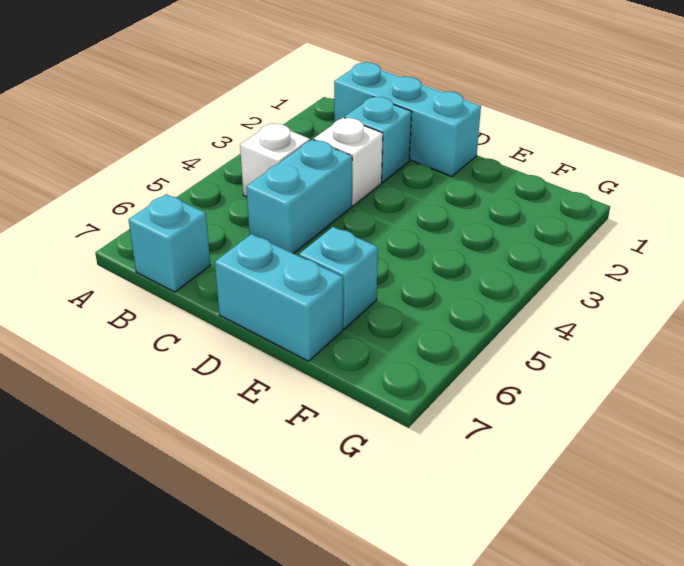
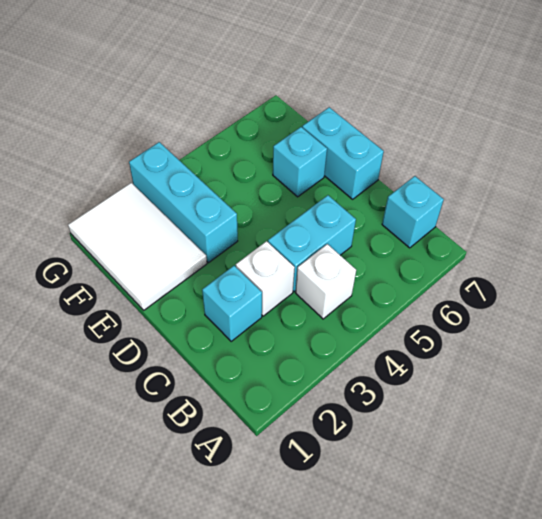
cyan 1x3 brick [334,62,481,177] -> cyan 1x3 brick moved to [129,142,238,263]
none -> white 2x3 tile [68,183,207,310]

